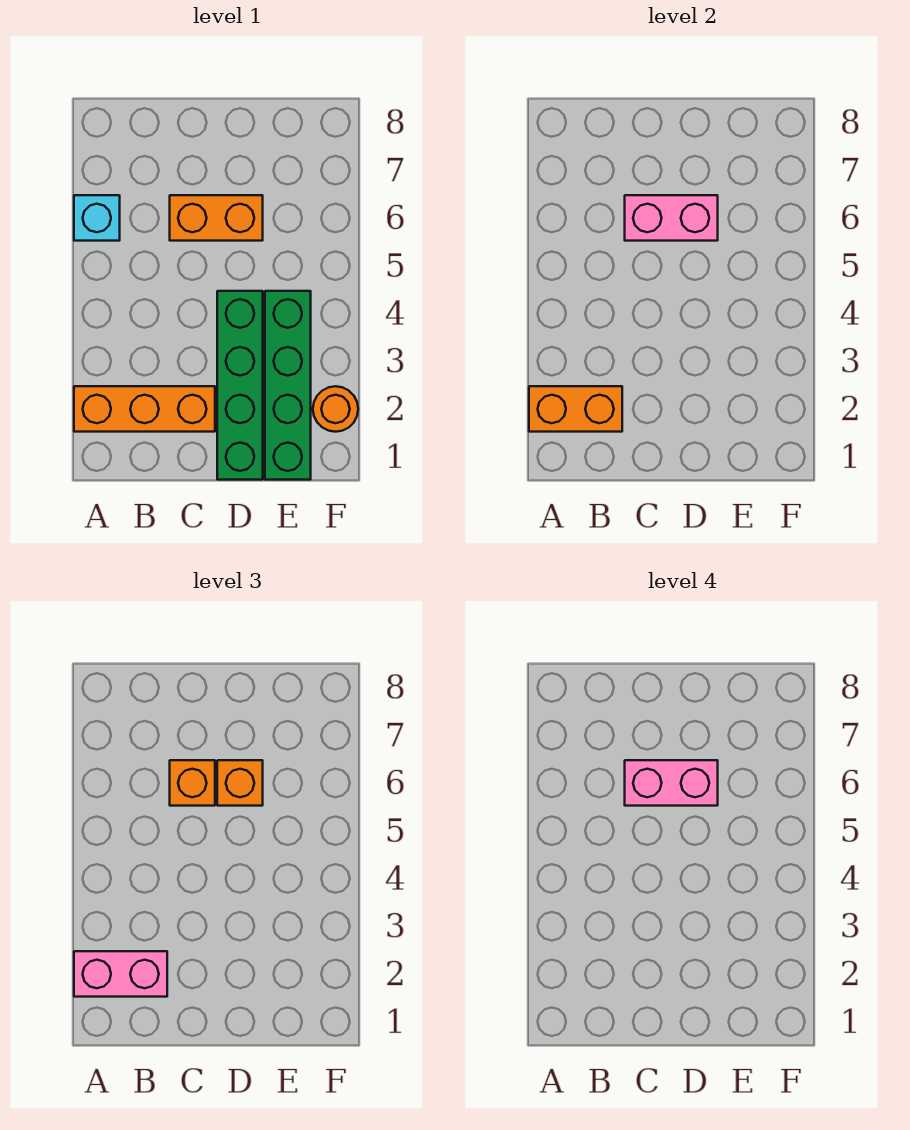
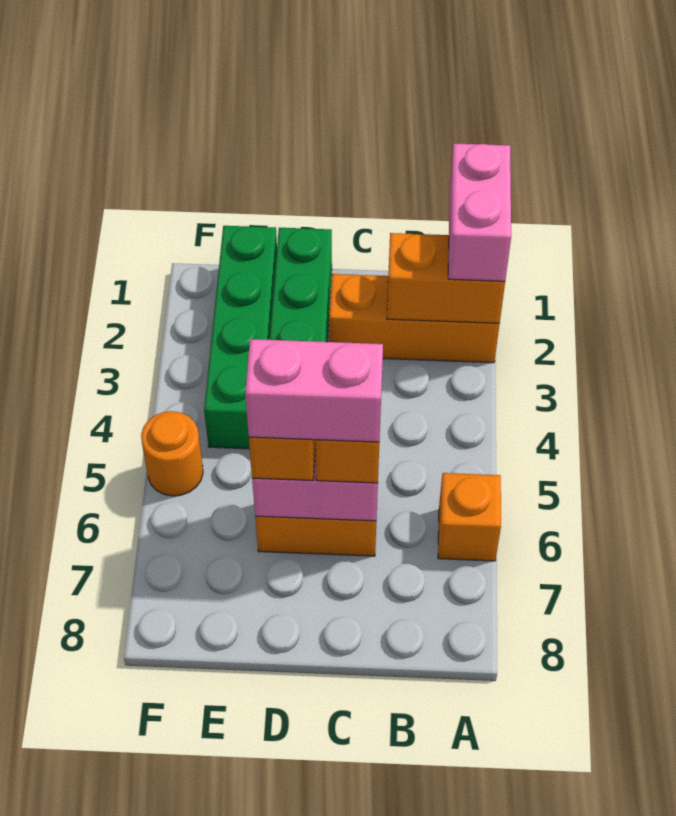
pink 1x2 brick [74,951,167,997] -> pink 1x2 brick turned to [448,143,511,281]
cyan 1x1 brick [74,195,120,241] -> orange 1x1 brick [438,473,501,561]
orange 1x1 round brick [313,386,358,432] -> orange 1x1 round brick moved to [141,411,203,496]

